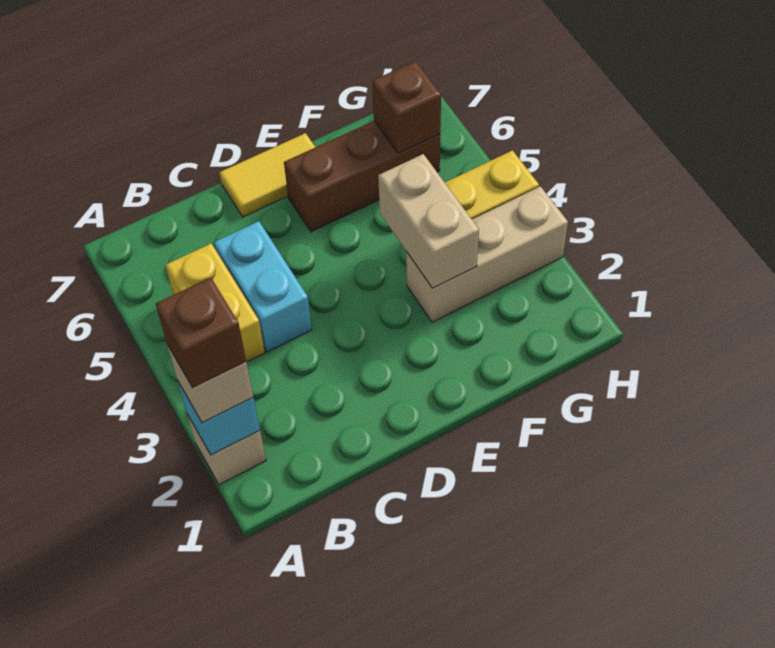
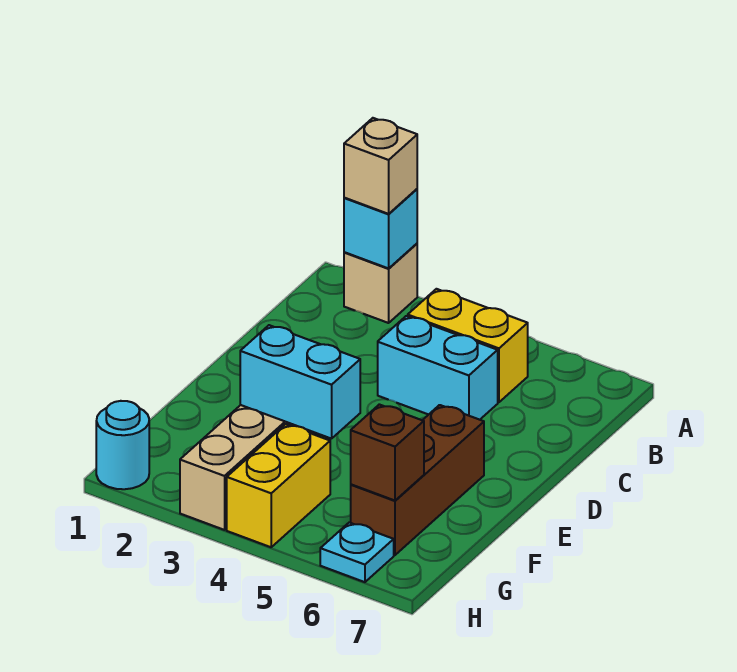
brown 1x1 brick [156,277,246,388] -> none
yellow 1x2 tile [219,133,315,217] -> none
tan 1x2 brick [378,154,479,288] -> cyan 1x2 brick [240,325,360,439]
none -> cyan 1x1 round brick [96,401,149,489]
none -> cyan 1x1 plate [320,522,394,582]

